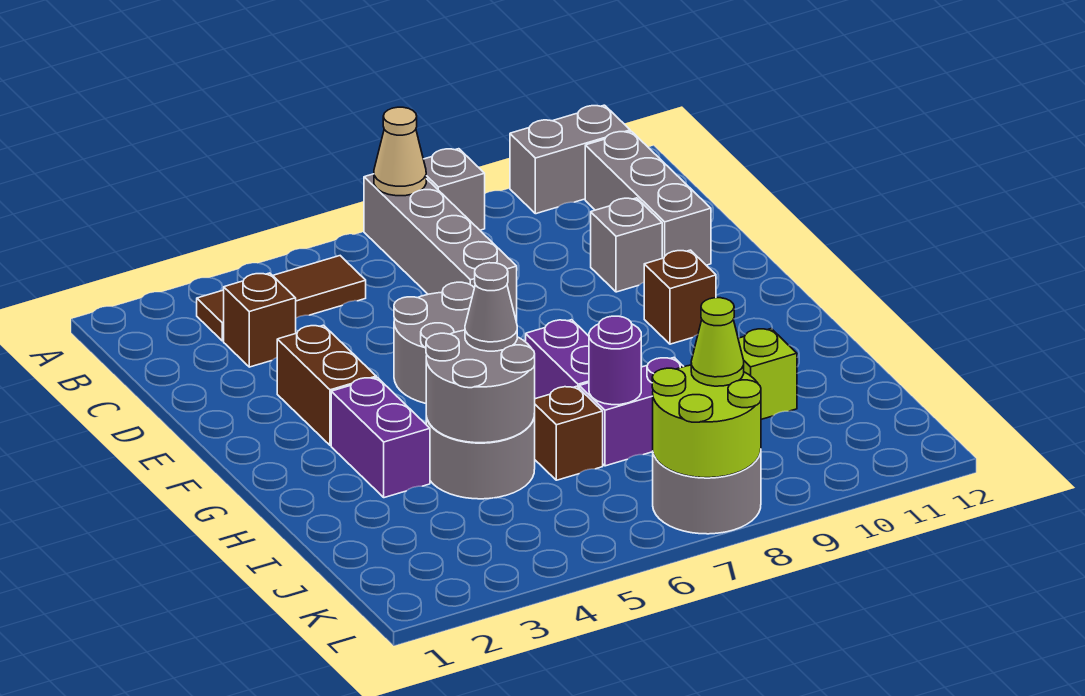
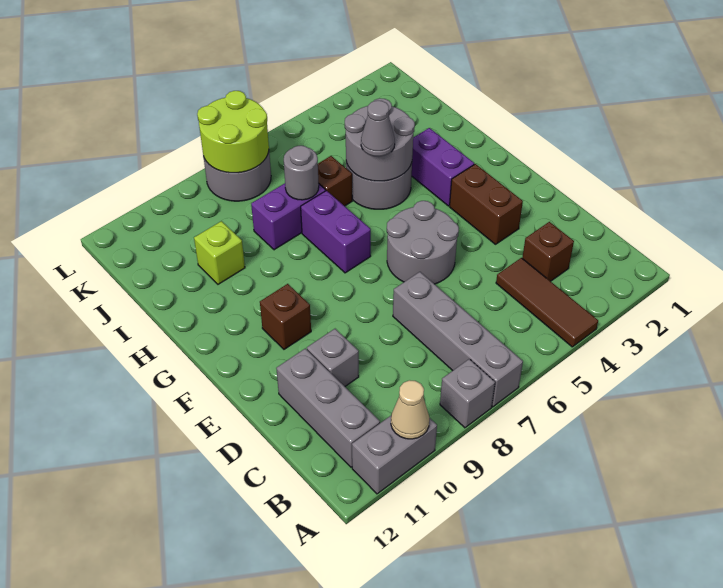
tan 1x1 cone [374,107,426,196] -> tan 1x1 cone moved to [391,380,429,439]
brown 1x3 tile [197,256,366,341] -> brown 1x3 tile turned to [496,258,598,347]
purple 1x1 round brick [589,316,641,405] -> grey 1x1 round brick [284,146,319,200]
lime 1x1 cone [691,298,744,386] -> none

